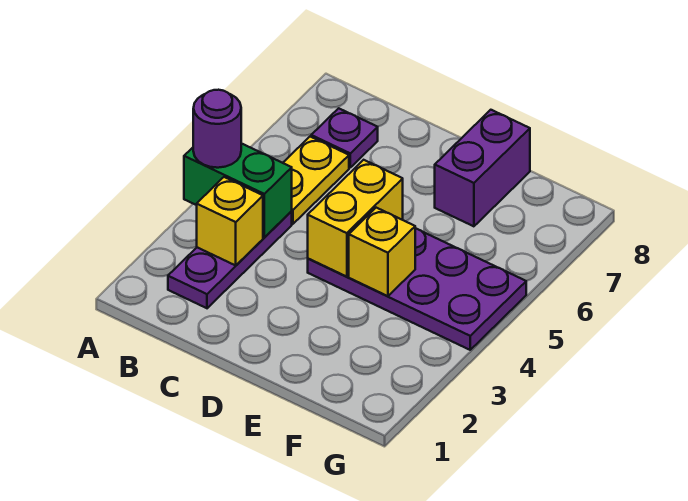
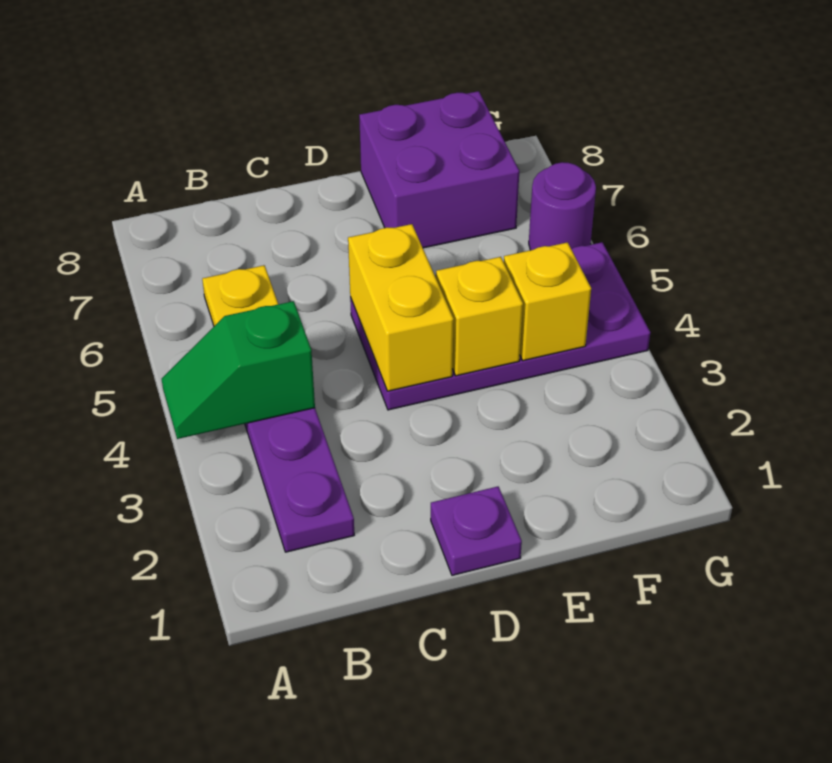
green 1x2 brick [184,143,292,237] -> green 1x2 slope [162,301,315,439]
purple 1x1 round brick [193,90,241,168] -> purple 1x1 round brick moved to [529,162,596,250]
yellow 1x1 brick [197,177,263,265] -> yellow 1x1 brick moved to [504,242,591,361]
purple 1x1 plate [311,108,378,167] -> purple 1x1 plate moved to [431,487,522,575]
purple 1x2 brick [435,110,530,226] -> purple 2x2 brick [359,91,519,248]

